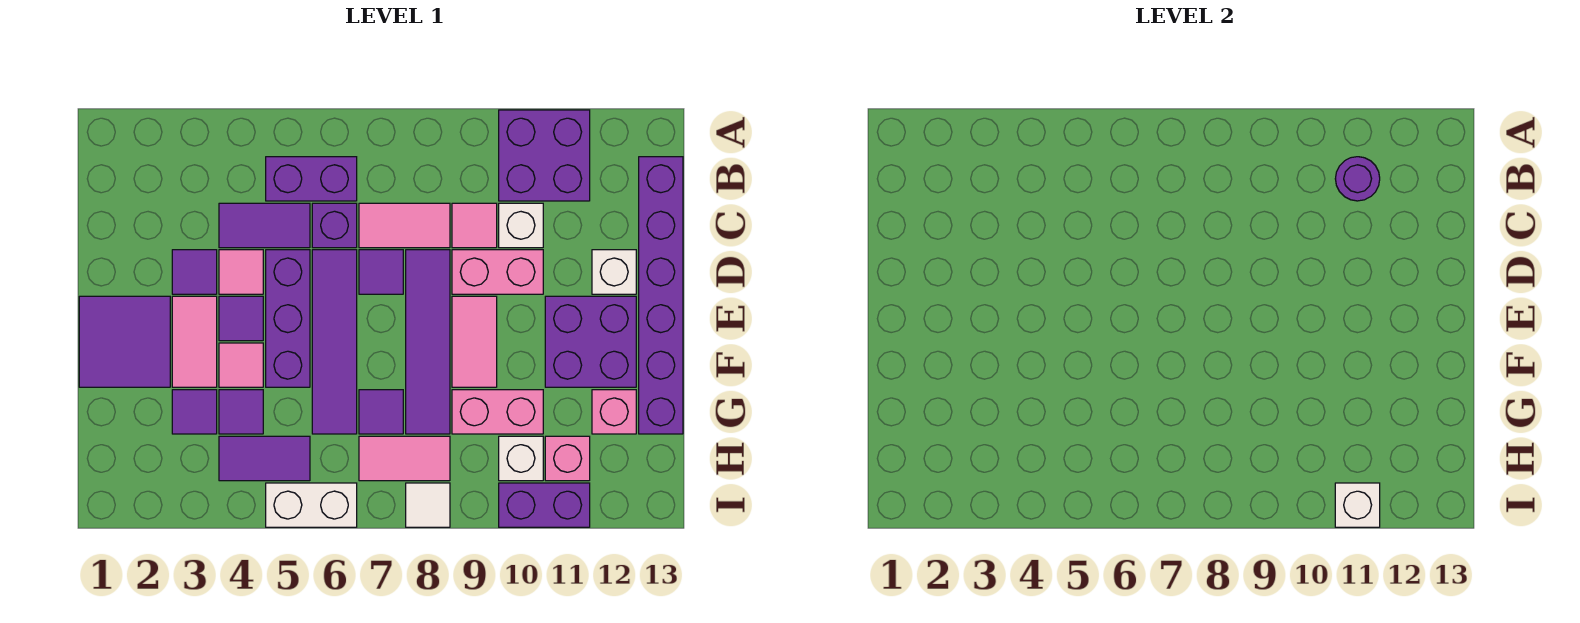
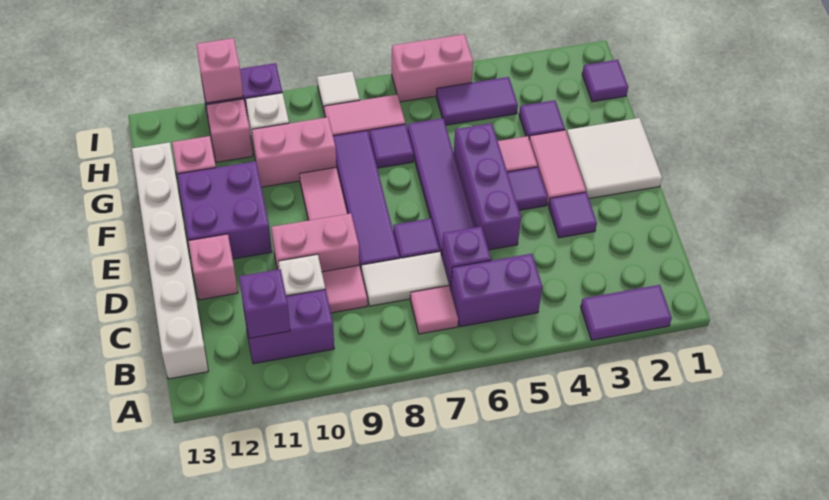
purple 2x2 brick [499,110,590,201] -> purple 1x2 brick [243,289,334,364]
purple 1x1 round brick [1335,157,1380,201] -> purple 1x1 brick [239,269,290,338]
purple 1x6 brick [639,157,683,434] -> white 1x6 brick [132,142,208,379]
purple 1x2 tile [219,203,310,248] -> purple 1x2 tile moved to [581,285,672,340]
pink 1x2 tile [359,203,450,248] -> white 1x2 tile [362,252,449,306]
pink 1x1 tile [219,250,263,294] -> pink 1x1 tile moved to [410,286,458,334]
white 1x1 brick [592,250,636,294] -> pink 1x1 brick [189,234,238,300]
purple 2x2 tile [79,296,170,387] -> white 2x2 tile [567,118,662,199]
purple 1x1 tile [219,390,263,434] -> purple 1x1 tile moved to [582,60,628,102]
white 1x2 brick [266,483,357,527] -> pink 1x2 brick [392,34,473,102]
white 1x1 brick [1335,483,1380,527] -> pink 1x1 brick [196,38,243,103]

